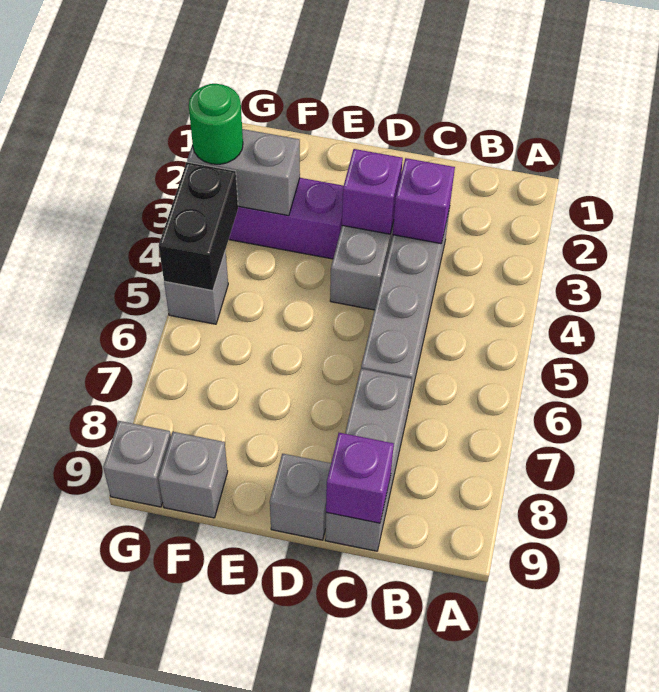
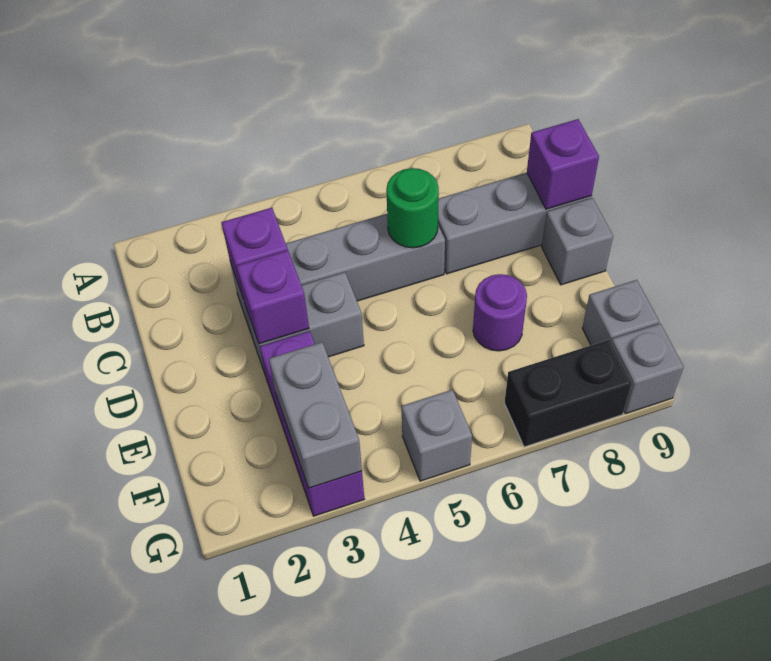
none -> purple 1x1 round brick [473,274,527,351]
green 1x1 round brick [189,84,243,164] -> green 1x1 round brick moved to [386,168,439,248]
black 1x2 brick [159,162,238,291] -> black 1x2 brick moved to [504,340,632,447]

